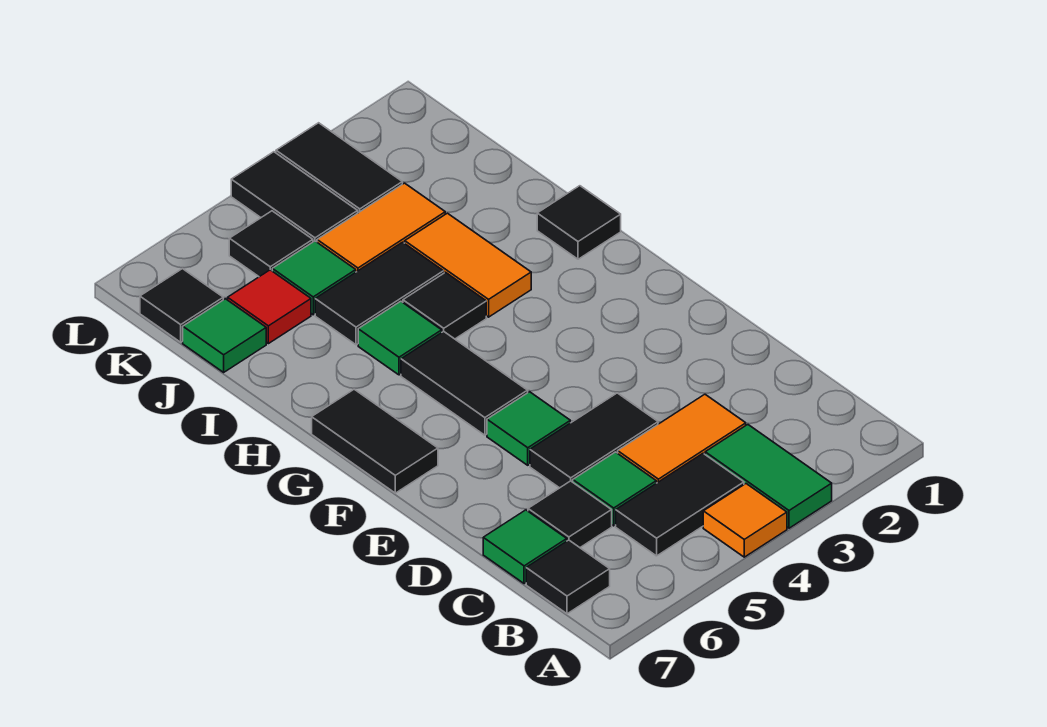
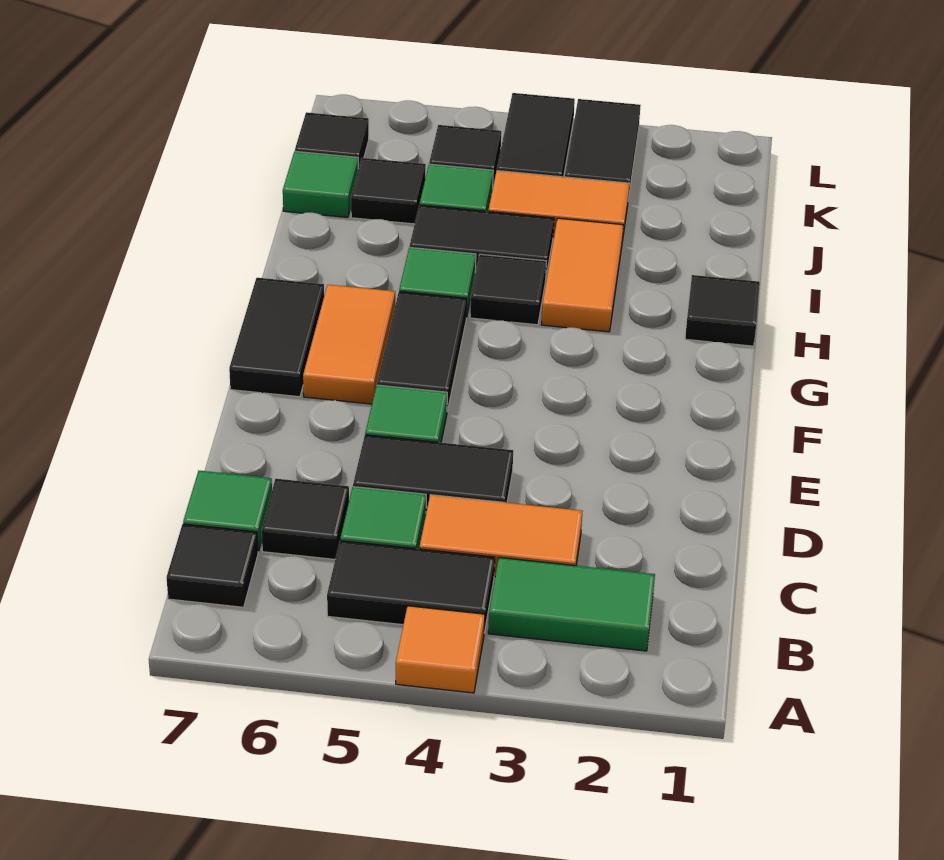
green 1x2 tile [705,425,832,528] -> green 1x2 tile turned to [488,558,655,651]
none -> orange 1x2 tile [303,285,395,404]
red 1x1 tile [228,270,311,344] -> black 1x1 tile [351,158,426,224]

